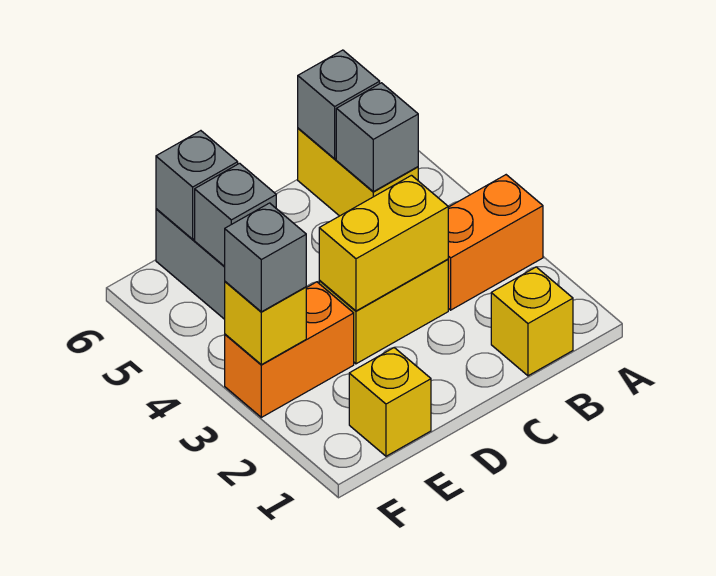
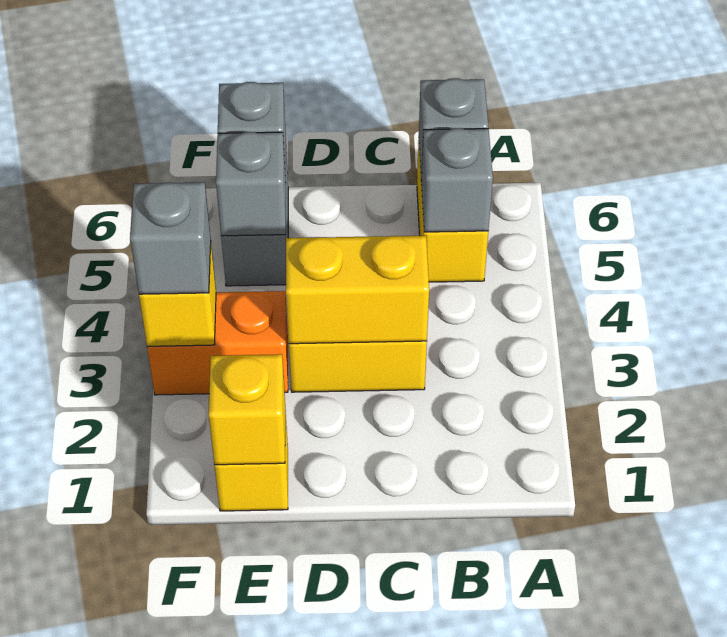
orange 1x2 brick [448,175,543,310] -> none
yellow 1x1 brick [491,267,573,376] -> yellow 1x1 brick moved to [209,354,285,465]

